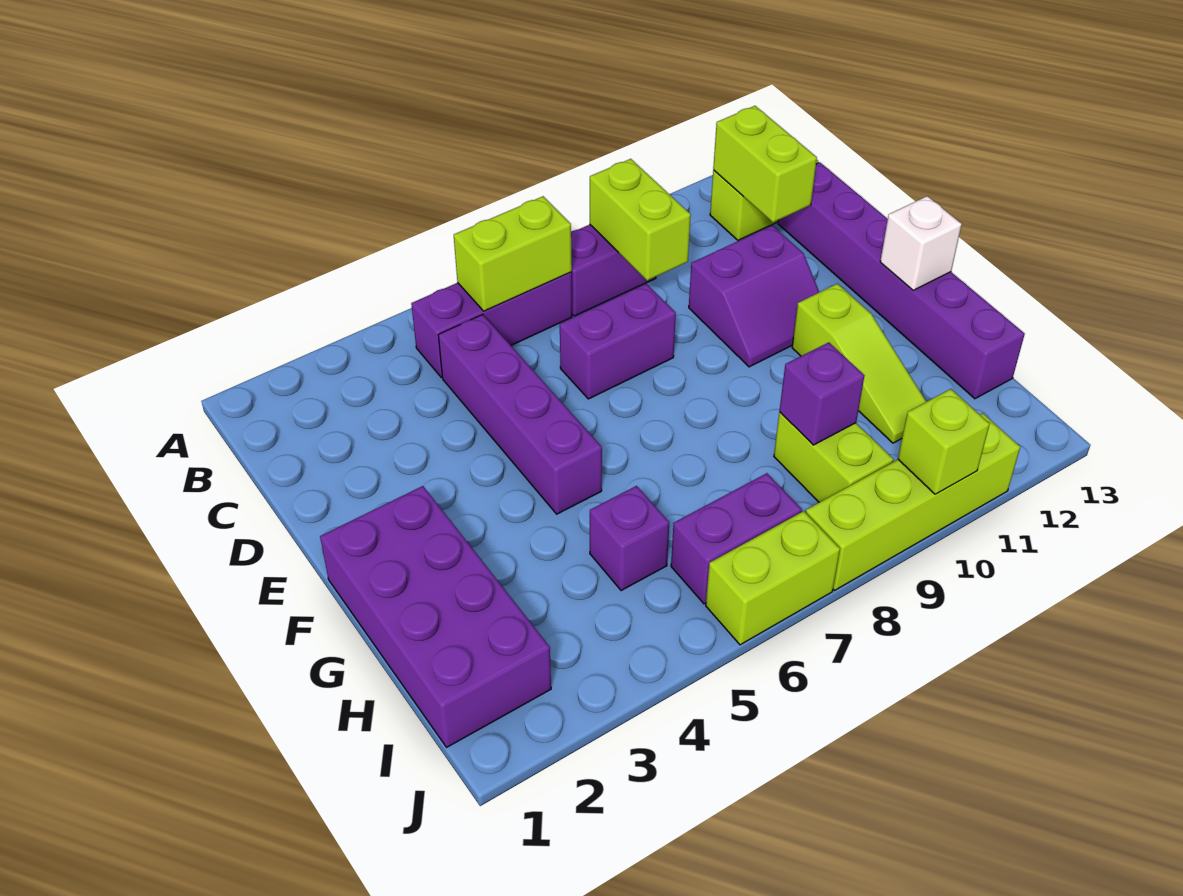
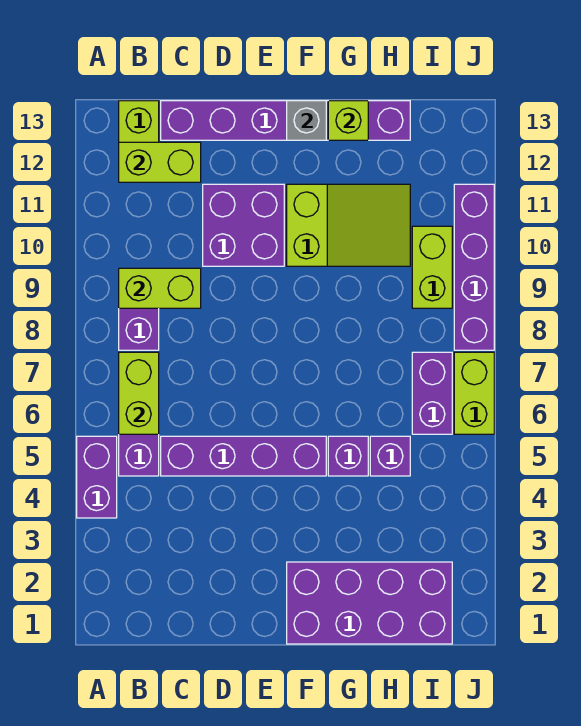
purple 1x2 brick [560,284,676,399] -> purple 1x2 brick moved to [77,436,117,518]
purple 2x2 slope [689,226,819,367] -> purple 2x2 brick [203,184,284,266]
lime 1x3 slope [792,284,926,443] -> lime 2x3 slope [287,184,410,266]
white 1x1 brick [880,196,962,290] -> grey 1x1 brick [287,101,326,140]
lime 1x2 brick [774,412,894,502] -> lime 1x2 brick turned to [412,226,452,308]
purple 1x1 brick [779,342,864,445] -> purple 1x1 brick moved to [328,436,368,476]
lime 1x4 brick [806,413,1020,590] -> purple 1x4 brick [454,184,494,350]
lime 1x1 brick [898,389,990,494] -> lime 1x1 brick moved to [328,101,368,140]

